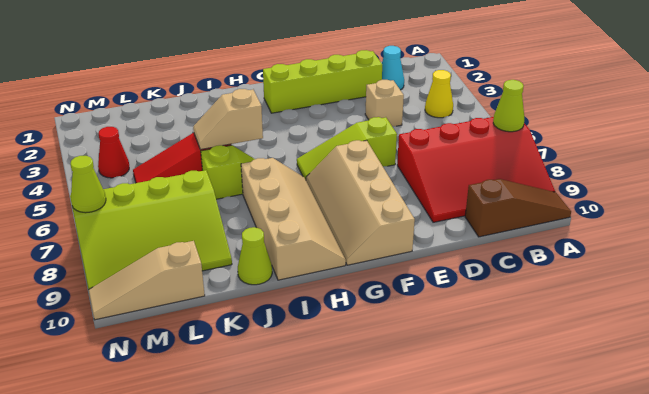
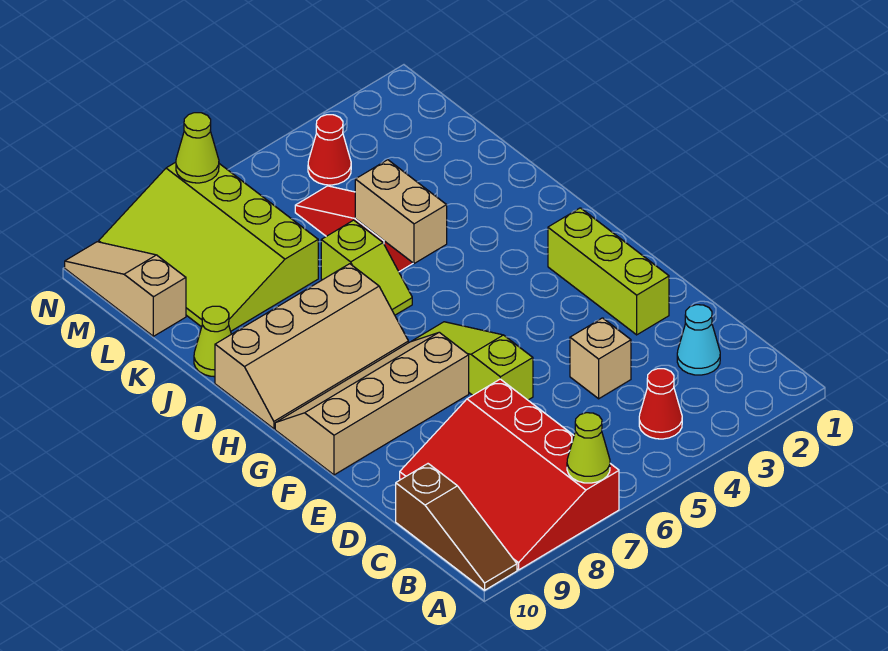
yellow 1x1 cone [425,70,453,118] -> red 1x1 cone [639,369,682,439]
lime 1x4 brick [263,50,382,113] -> lime 1x3 brick [548,208,669,335]
tan 1x2 slope [193,89,263,150] -> tan 1x2 brick [355,160,447,264]

